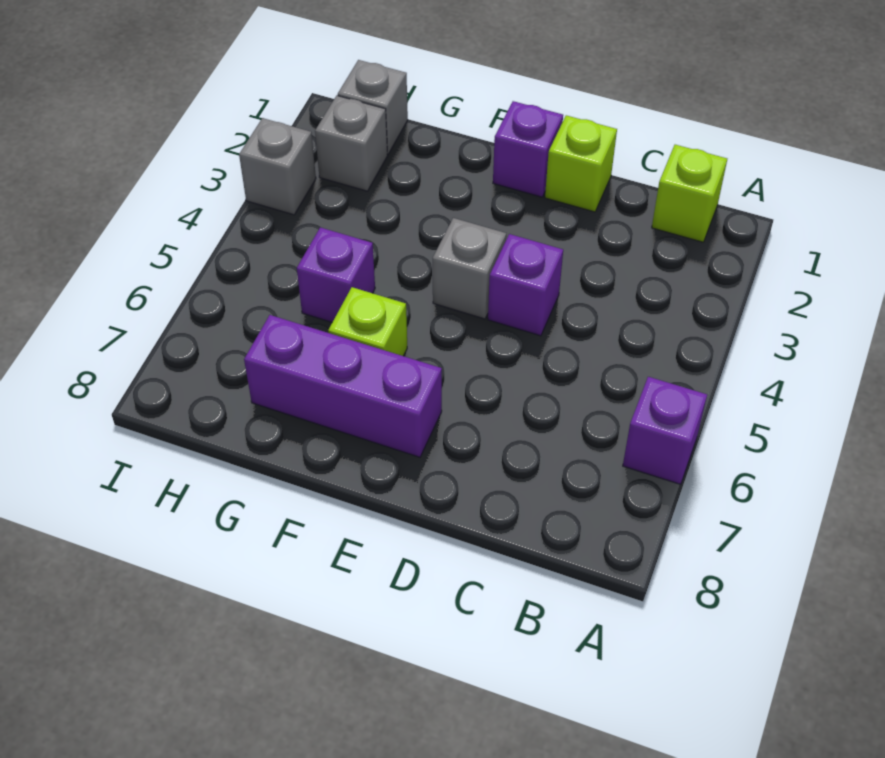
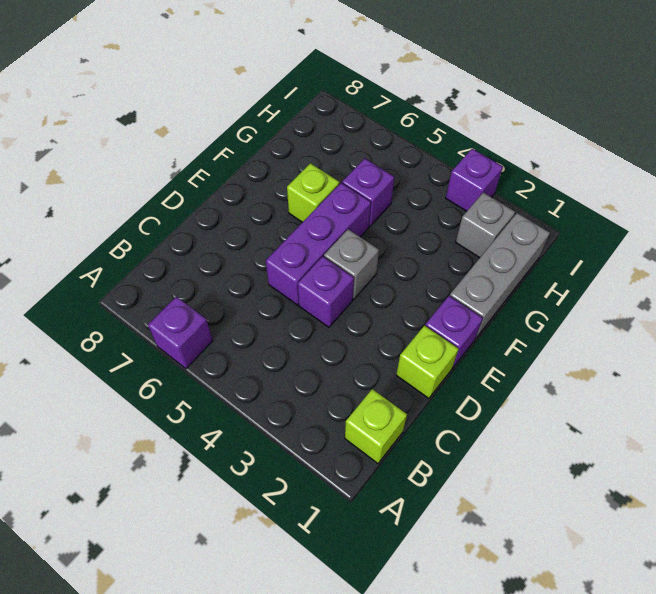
purple 1x3 brick [244,315,442,457] -> purple 1x3 brick moved to [266,183,371,305]
grey 1x1 brick [338,60,408,154] -> grey 1x3 brick [450,213,550,338]
grey 1x1 brick [239,118,316,215] -> purple 1x1 brick [446,149,503,211]

